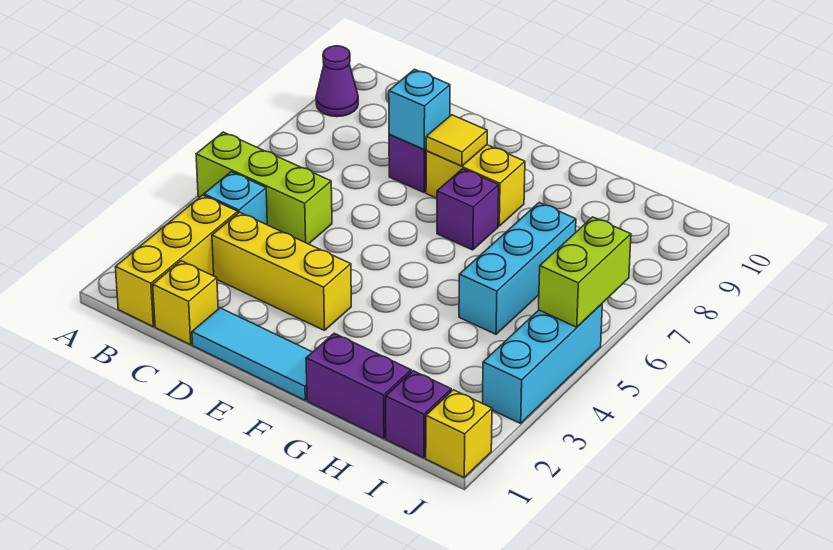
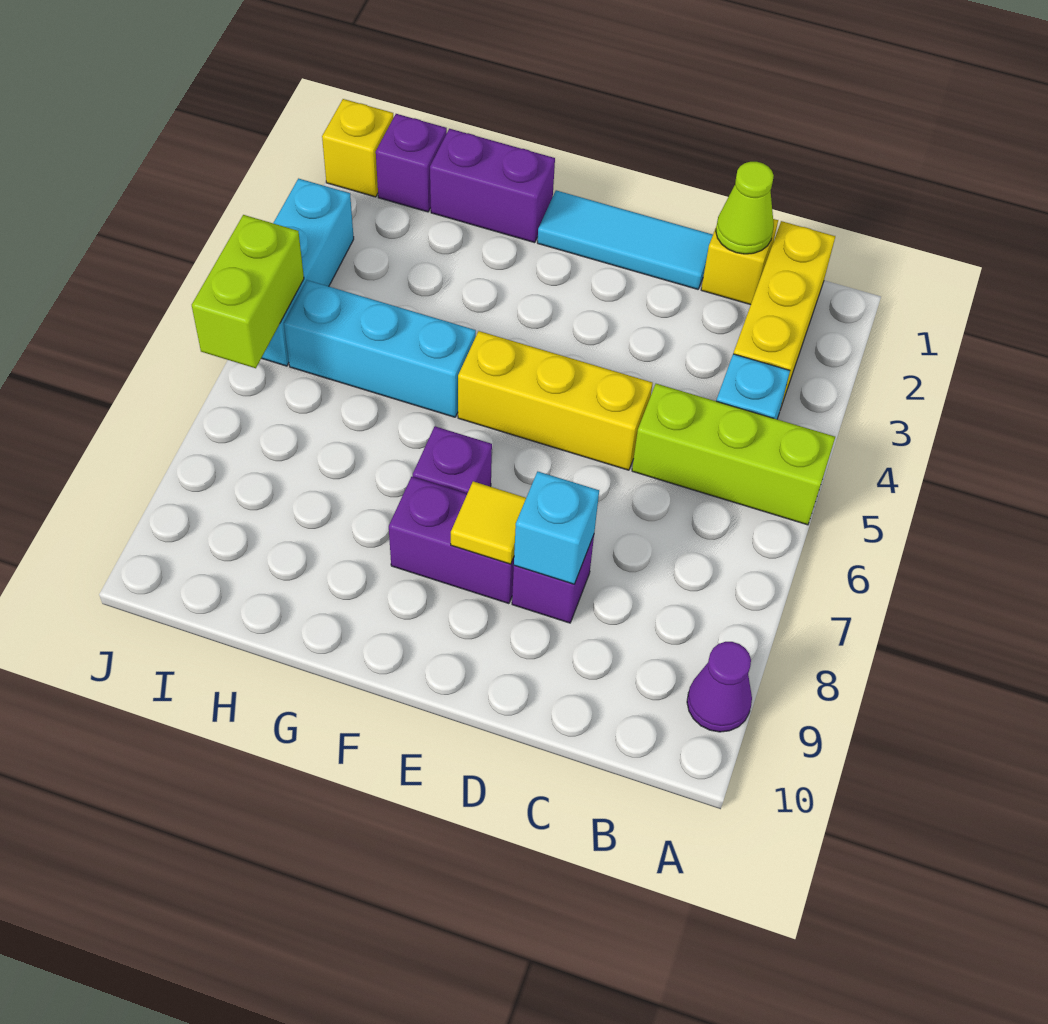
none -> lime 1x1 cone [716,162,774,254]
yellow 1x3 brick [212,212,351,330] -> yellow 1x3 brick moved to [458,331,653,470]
yellow 1x2 brick [426,145,525,226] -> purple 1x2 brick [389,477,514,604]
cyan 1x3 brick [459,203,576,334] -> cyan 1x3 brick turned to [284,280,476,417]

